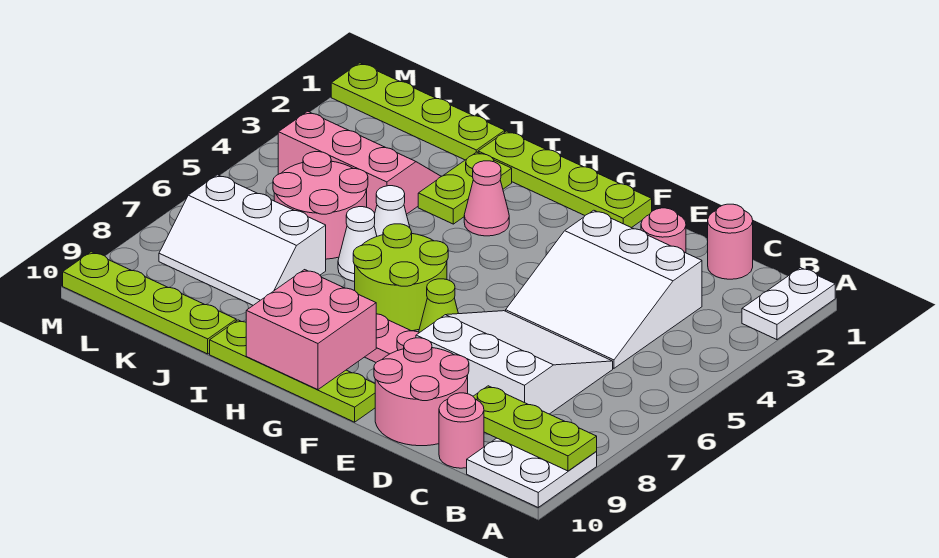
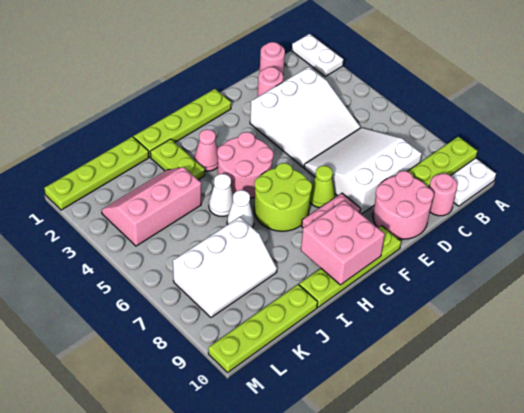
pink 2x2 round brick [273,152,368,259] -> pink 2x2 round brick moved to [217,132,273,198]

